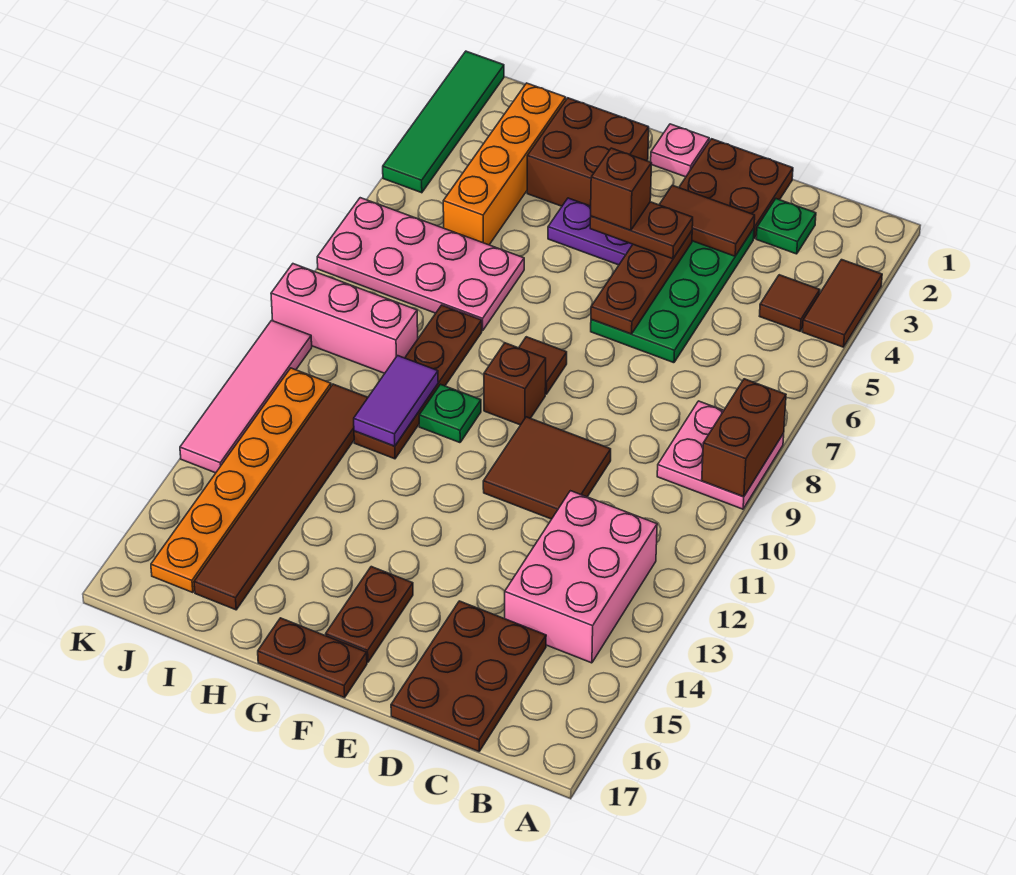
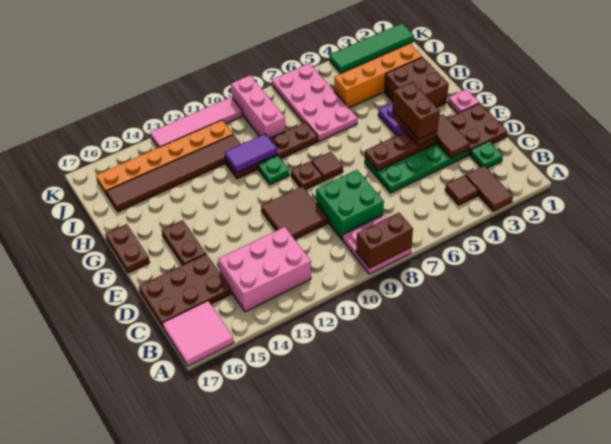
brown 1x2 tile [802,260,882,347] -> brown 1x2 tile turned to [466,166,513,211]
none -> pink 2x2 tile [163,301,234,366]
none -> green 2x2 brick [316,170,384,240]
brown 1x1 brick [591,148,652,231] -> brown 1x2 brick [392,82,440,139]
brown 1x1 brick [484,343,546,425] -> brown 1x1 plate [291,161,323,190]
brown 1x2 plate [326,567,413,662] -> brown 1x2 plate turned to [162,220,206,265]

